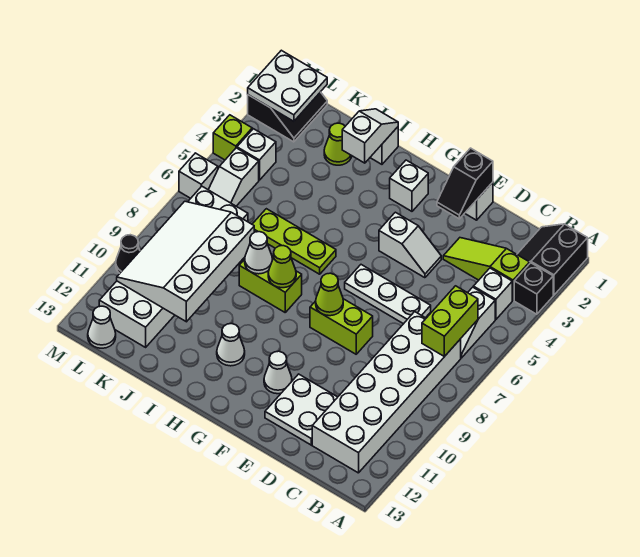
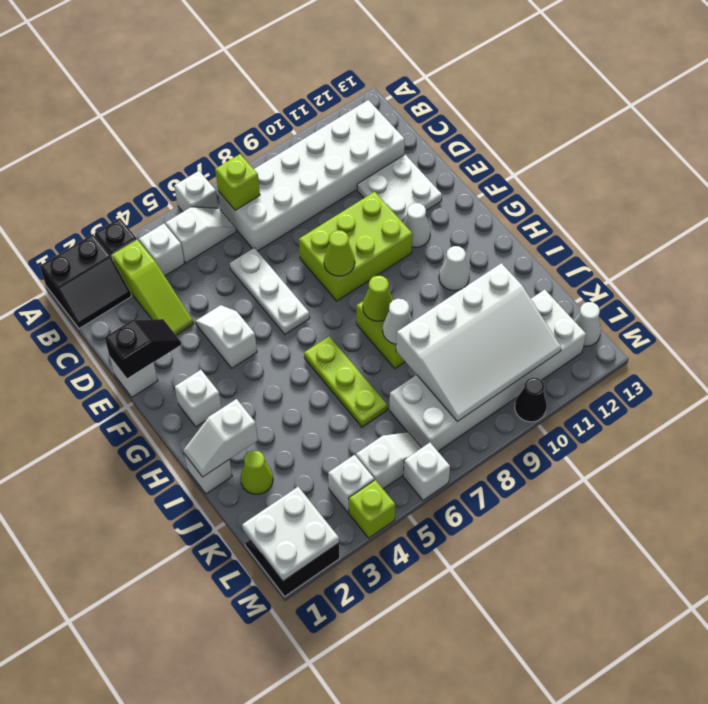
none -> white 1x1 brick [174,171,218,212]
lime 1x2 brick [422,286,478,357] -> lime 1x1 brick [215,154,260,210]
lime 1x2 brick [310,299,373,354] -> lime 2x3 brick [299,192,412,301]

